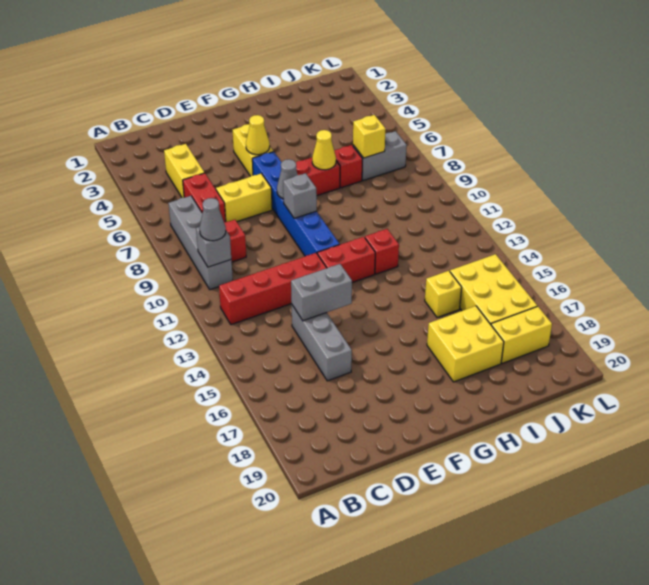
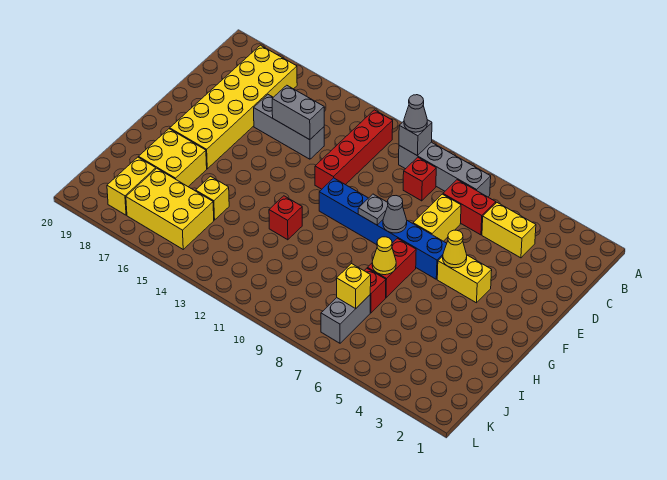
none -> yellow 2x6 brick [170,45,297,169]
grey 1x2 brick [291,264,352,321] -> grey 1x2 brick turned to [272,85,324,140]
grey 1x1 brick [283,173,317,218] -> grey 1x1 plate [358,194,388,225]
red 1x2 brick [317,237,375,282] -> none

